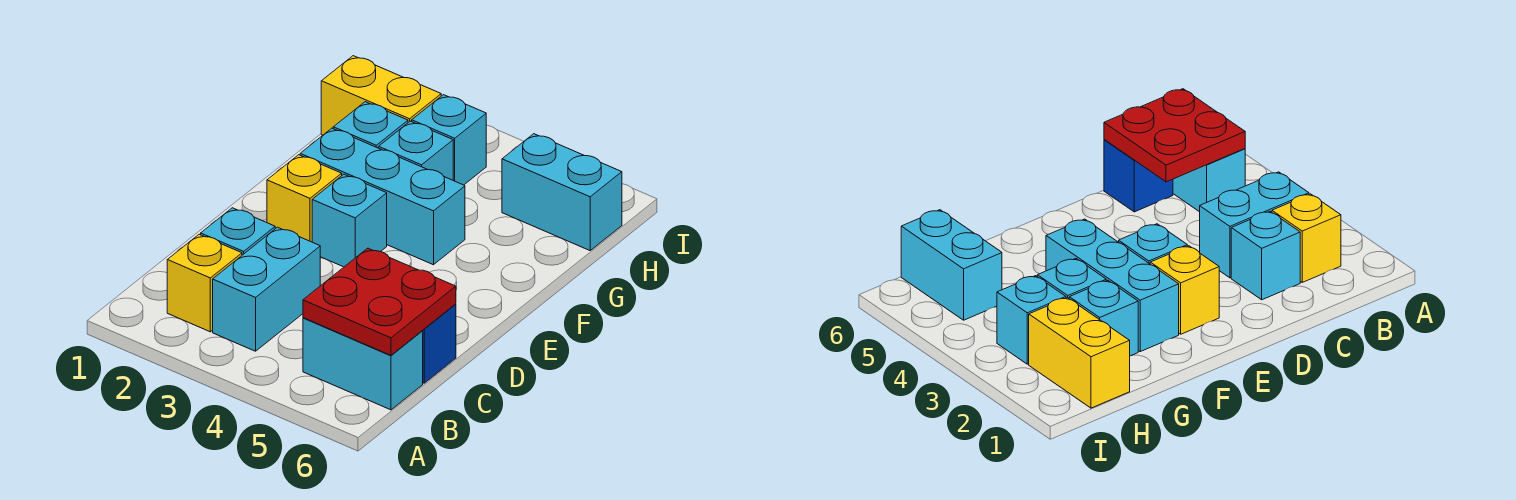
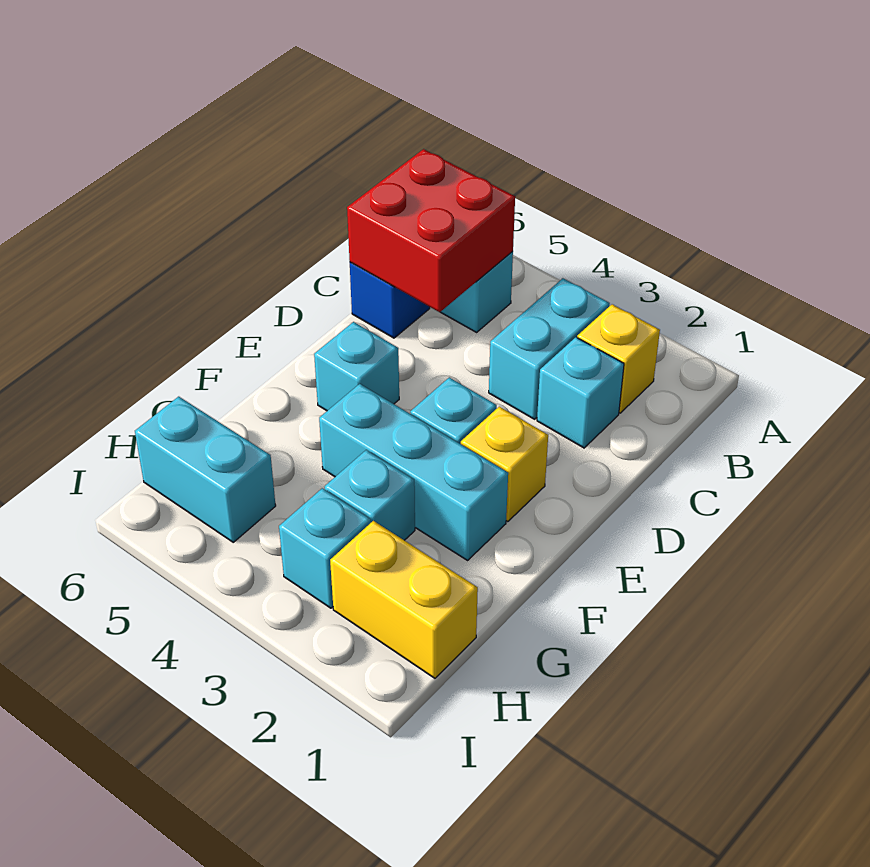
red 2x2 plate [303,248,456,355] -> red 2x2 brick [347,149,515,312]
cyan 1x1 brick [333,102,408,148] -> cyan 1x1 brick moved to [314,322,399,411]

